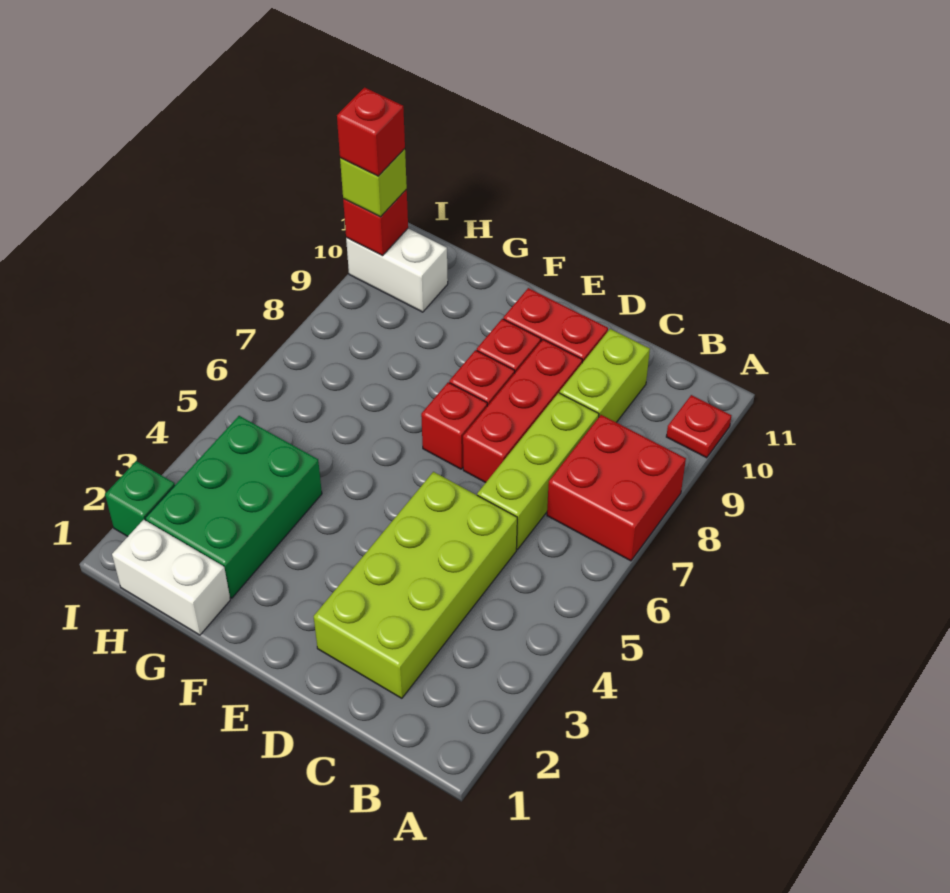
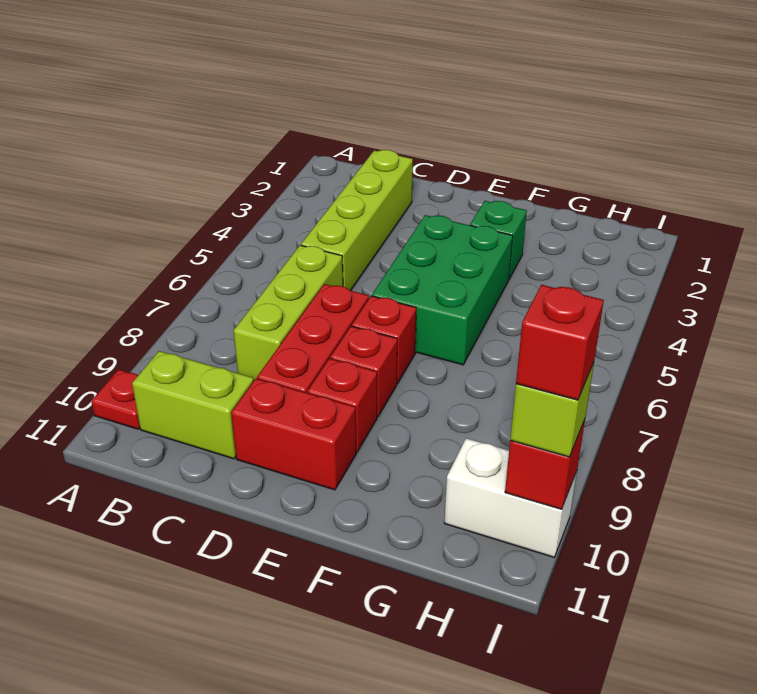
red 2x2 brick [547,415,686,561] -> none
lime 2x4 brick [314,472,517,698] -> lime 1x4 brick [301,150,413,291]
lime 1x2 brick [560,329,650,422] -> lime 1x2 brick turned to [132,351,254,459]
white 1x2 brick [112,520,230,635] -> none
green 2x3 brick [145,416,322,598] -> green 2x3 brick moved to [372,215,513,365]
green 1x1 brick [105,461,175,537] -> green 1x1 brick moved to [470,201,527,279]

